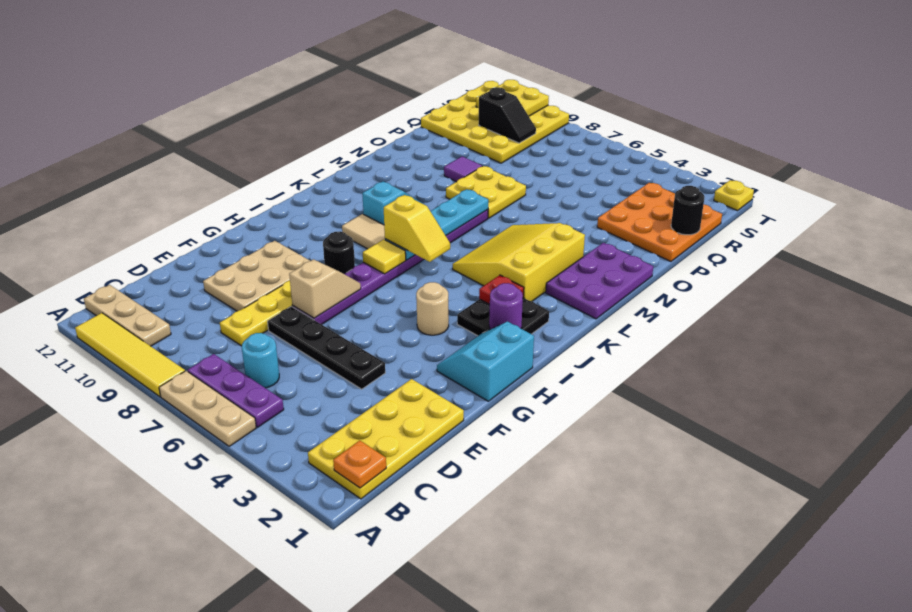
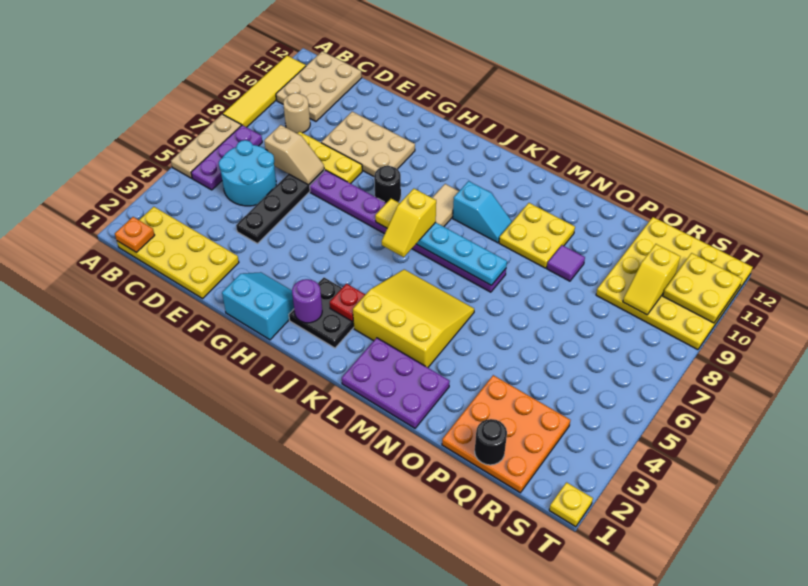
tan 1x3 plate [84,285,171,346] -> tan 2x3 plate [276,51,362,121]
cyan 1x1 round brick [242,333,279,388] -> cyan 2x2 round brick [219,140,276,206]
tan 1x2 slope [289,259,361,318] -> tan 1x2 slope moved to [264,125,324,185]
tan 1x1 round brick [416,282,449,335] -> tan 1x1 round brick moved to [283,93,310,133]
yellow 2x2 plate [446,166,526,218] -> yellow 2x2 plate moved to [499,203,575,268]
black 1x2 slope [479,87,536,143] -> yellow 1x2 slope [623,244,680,315]

